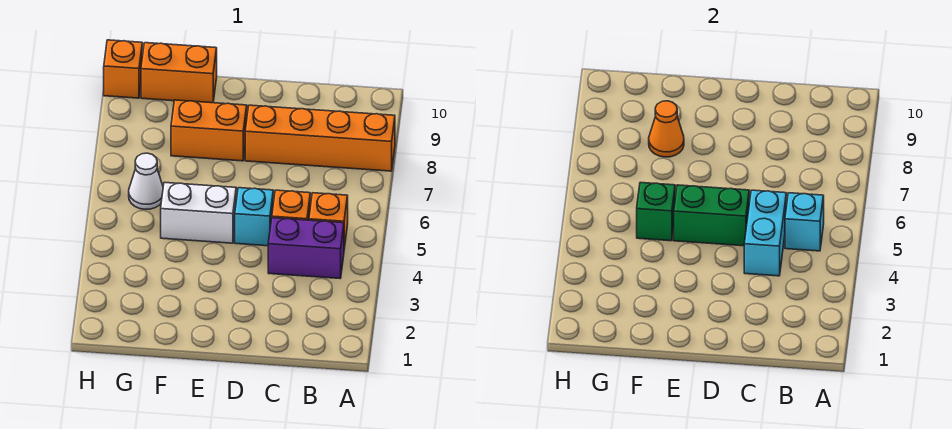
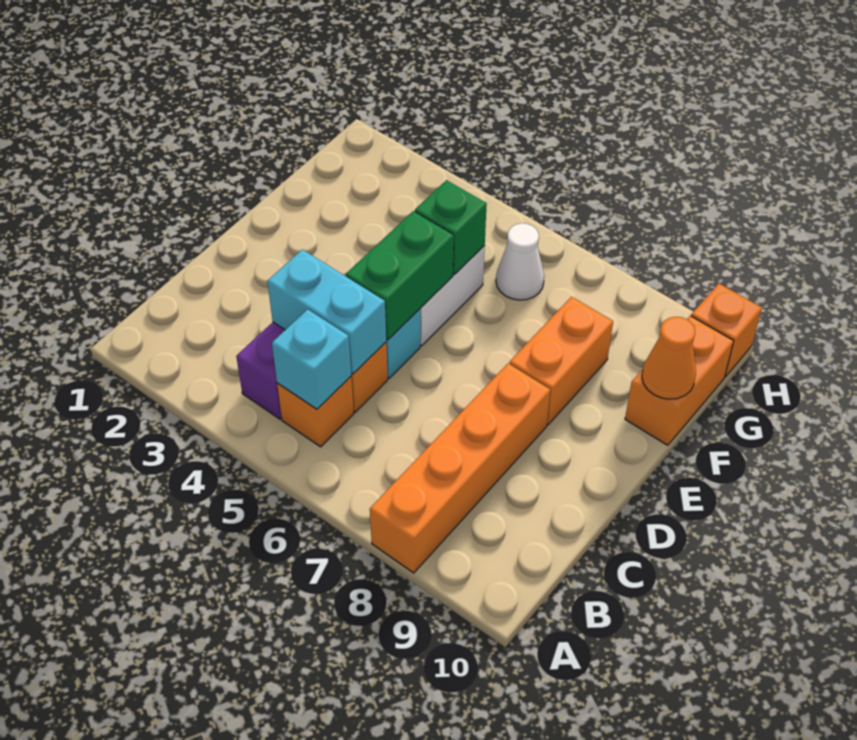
orange 1x1 cone [649,101,684,157] -> orange 1x1 cone moved to [642,317,696,399]

